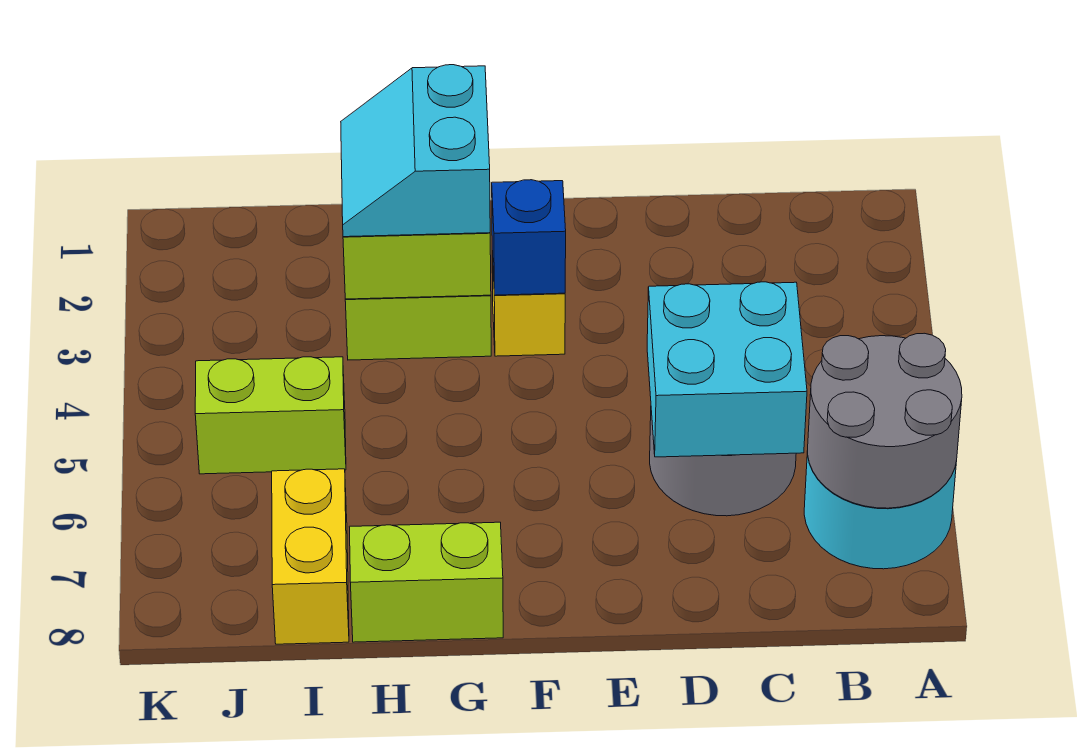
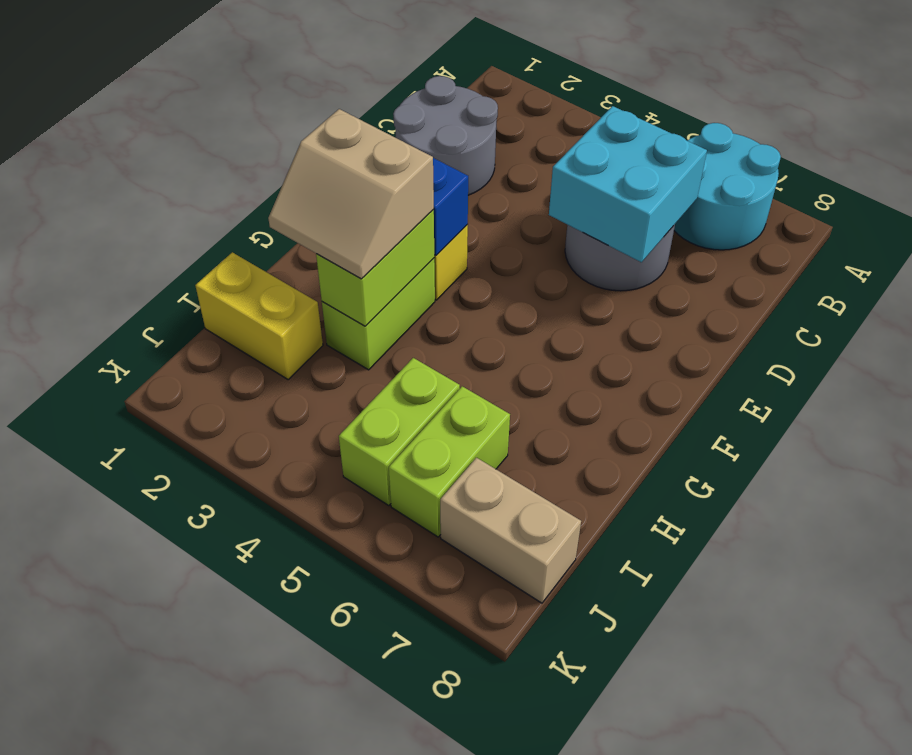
grey 2x2 round brick [808,333,962,508] -> grey 2x2 round brick moved to [393,76,498,195]
cyan 2x2 slope [341,65,490,237] -> tan 2x2 slope [268,109,434,279]
lime 1x2 brick [350,522,503,642] -> lime 1x2 brick moved to [389,386,510,537]
yellow 1x2 brick [272,469,349,644] -> yellow 1x2 brick moved to [195,252,323,380]
none -> tan 1x2 brick [440,458,581,603]

